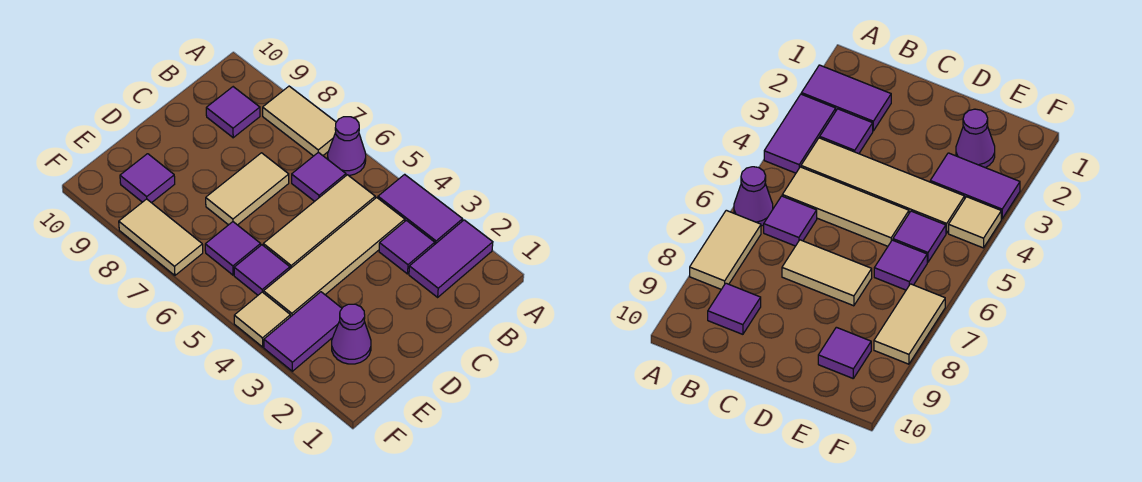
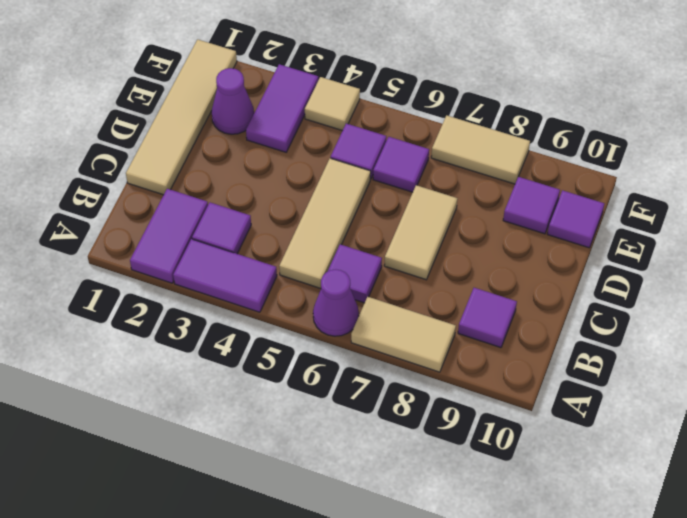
tan 1x4 tile [264,197,405,317] -> tan 1x4 tile moved to [126,39,237,195]
none -> purple 1x1 tile [547,190,604,248]

